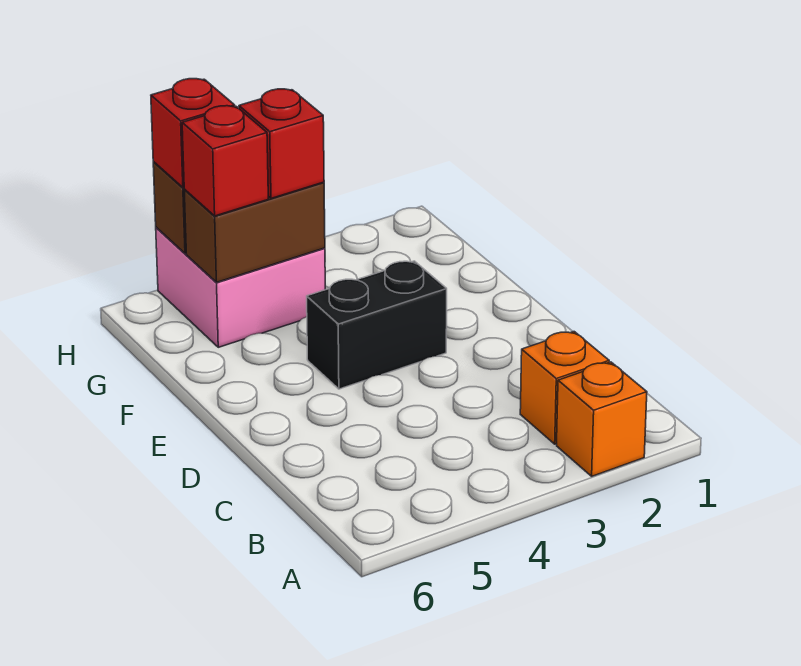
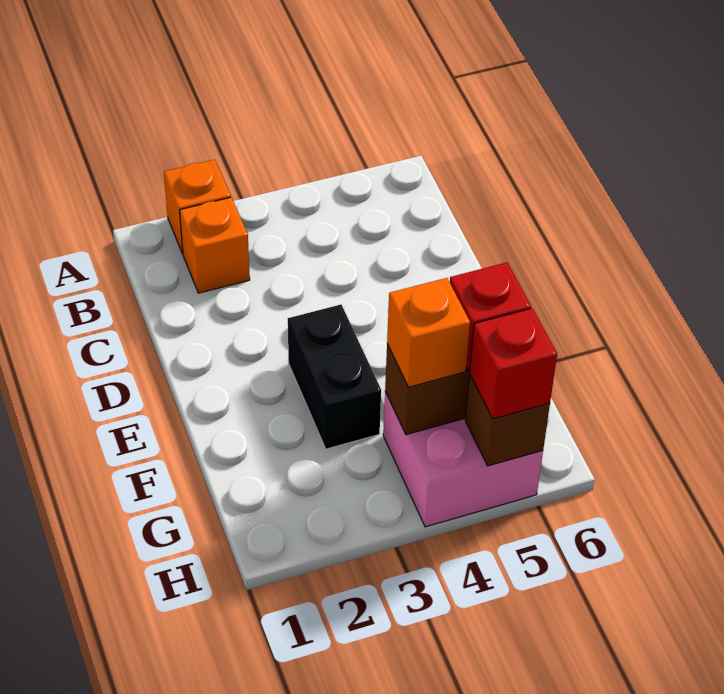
black 1x2 brick [307,261,447,389] -> black 1x2 brick turned to [288,305,381,449]
red 1x1 brick [239,89,324,198] -> orange 1x1 brick [387,278,470,387]

